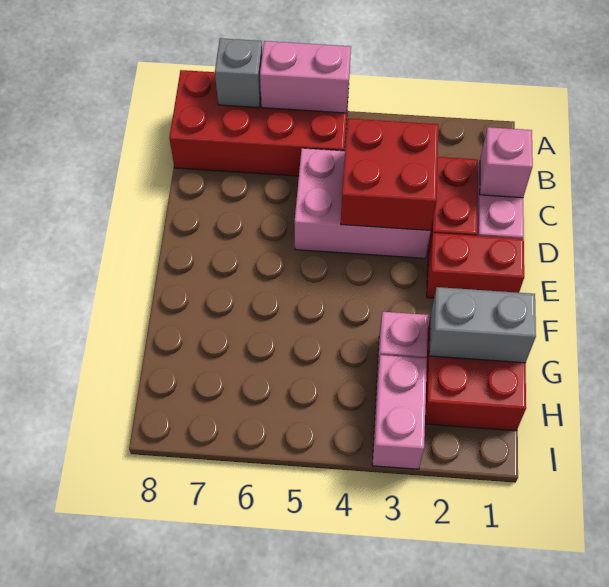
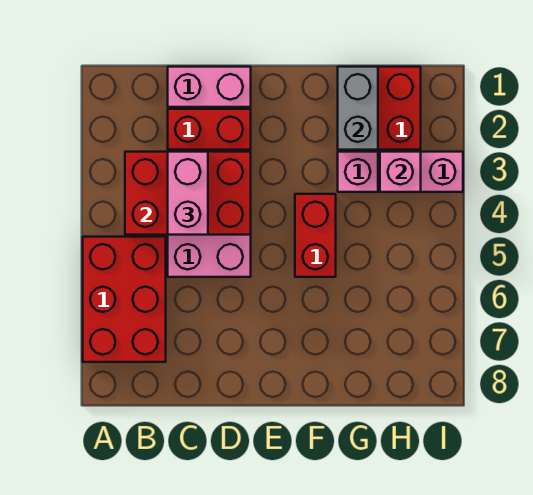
red 2x4 brick [169,70,349,176] -> red 2x3 brick [83,237,166,362]
pink 1x2 brick [260,41,351,113] -> pink 1x2 brick moved to [168,152,208,235]
grey 1x1 brick [215,38,262,108] -> none
pink 1x1 brick [480,127,533,198] -> pink 1x1 brick moved to [380,152,421,192]
red 2x2 brick [341,119,438,231] -> red 2x3 brick [125,152,251,235]
red 1x2 brick [427,233,524,298] -> red 1x2 brick moved to [295,194,336,277]

